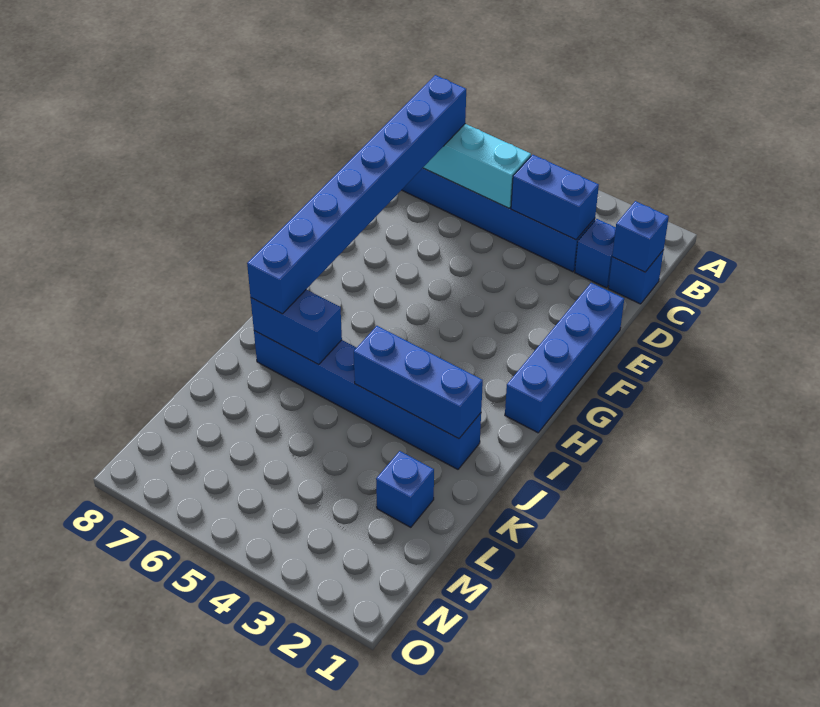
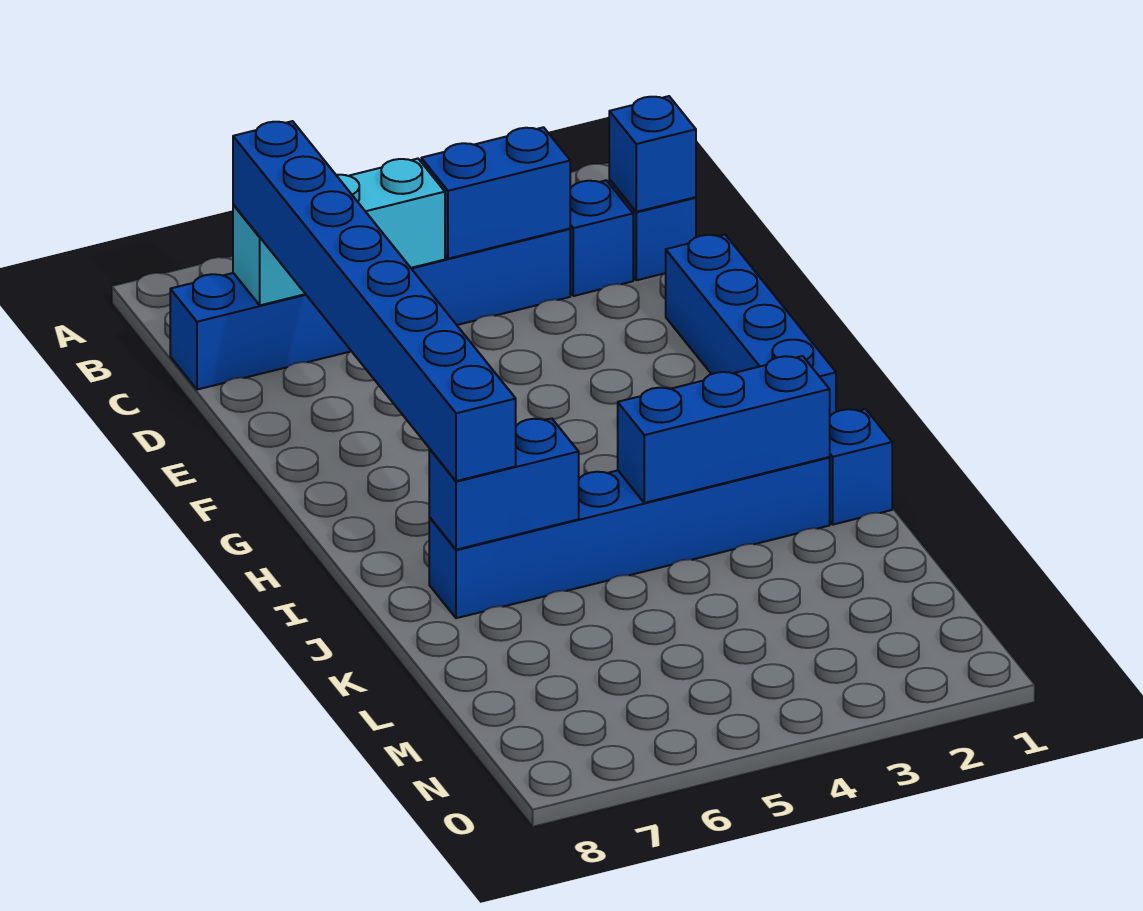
blue 1x1 brick [376,451,434,527] -> blue 1x1 brick moved to [829,409,892,525]

